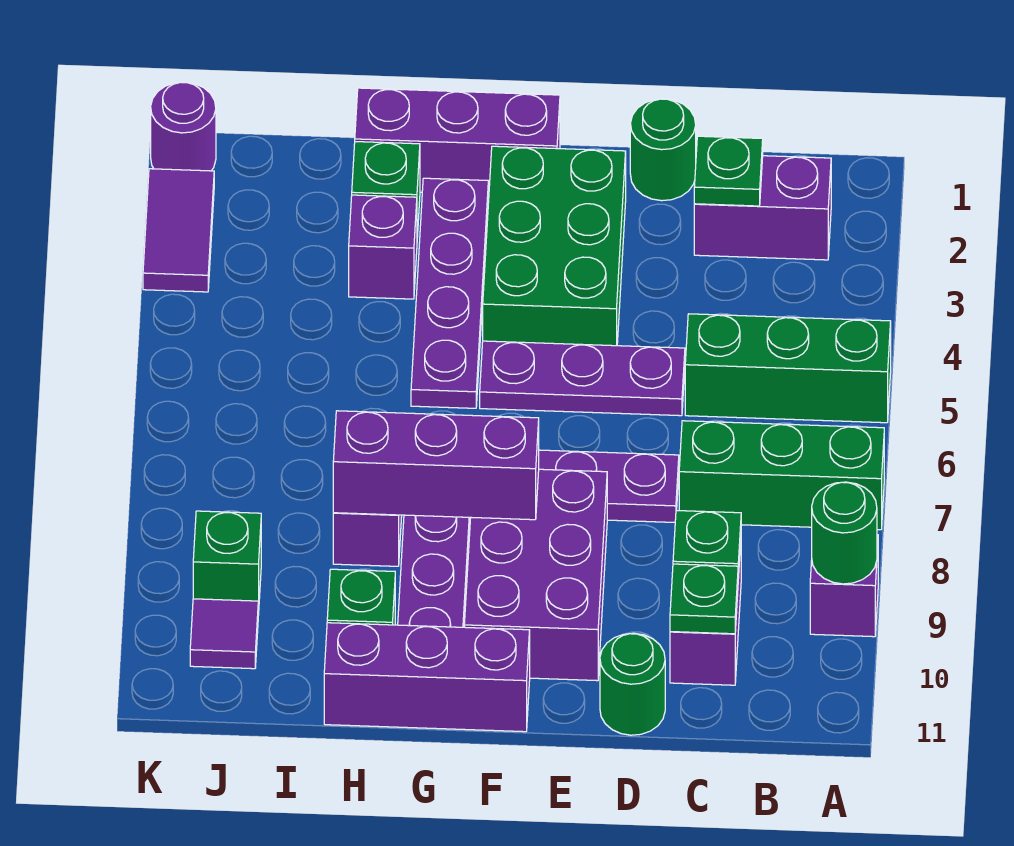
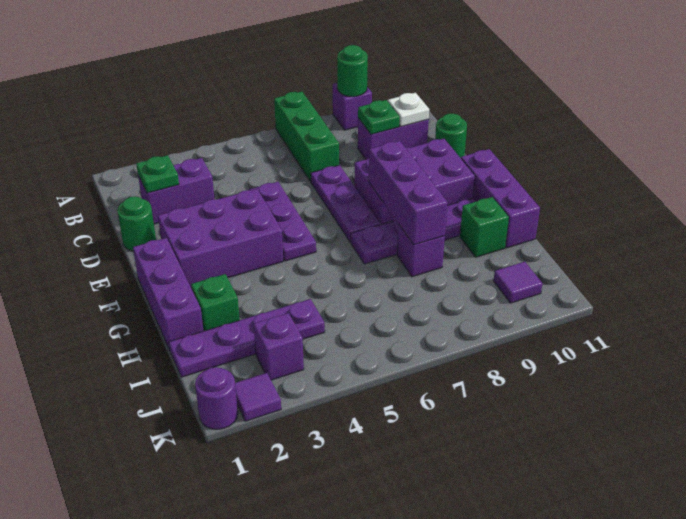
green 1x3 brick [685,314,891,423] -> none
purple 1x2 brick [694,156,831,260] -> purple 1x2 brick turned to [138,158,214,224]
green 1x1 plate [670,564,738,634] -> white 1x1 plate [388,93,429,126]
green 2x3 brick [483,146,626,346] -> purple 2x3 brick [158,189,283,288]
purple 1x4 plate [411,178,488,408] -> purple 1x4 plate moved to [169,299,325,377]
purple 1x1 brick [349,195,417,299] -> purple 1x1 brick moved to [254,313,304,380]
green 1x1 brick [193,511,261,615] -> none
purple 1x2 tile [143,169,214,292] -> purple 1x1 tile [235,373,281,421]

